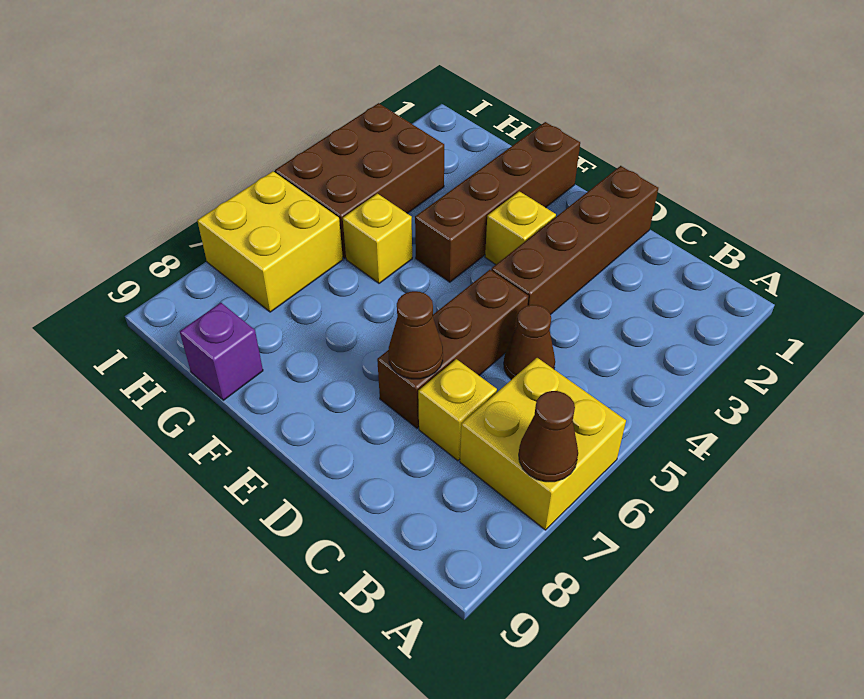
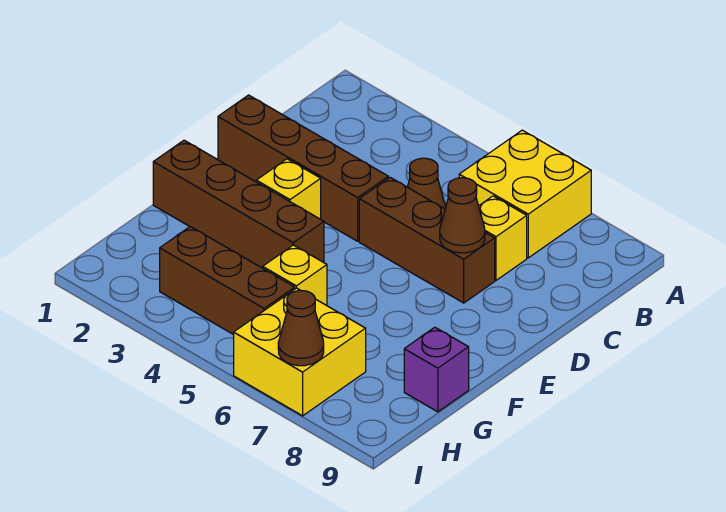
brown 1x1 cone [519,391,578,482] -> brown 1x1 cone moved to [278,291,324,366]
brown 2x3 brick [275,103,444,258] -> brown 1x3 brick [160,226,295,335]

